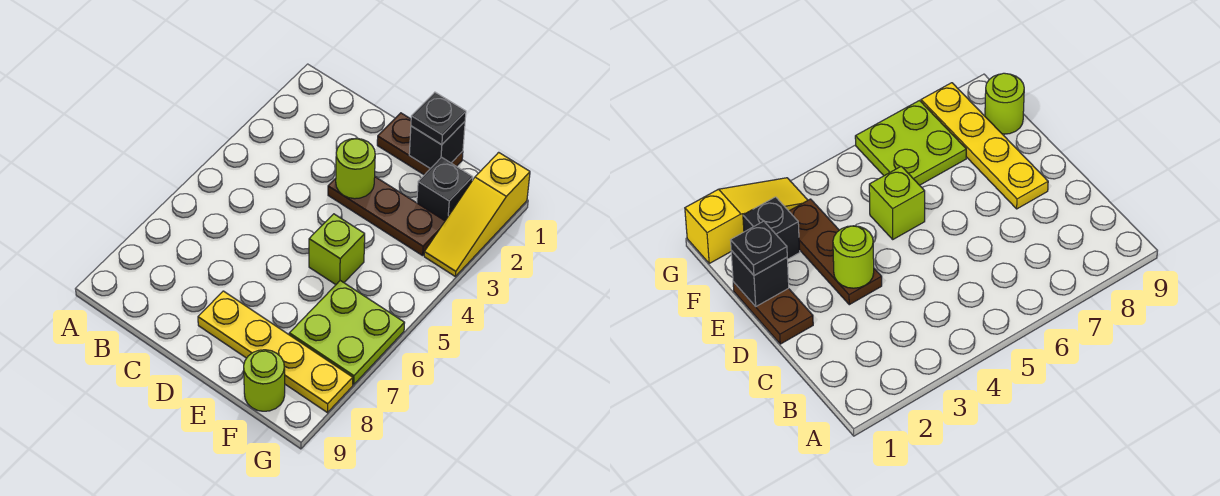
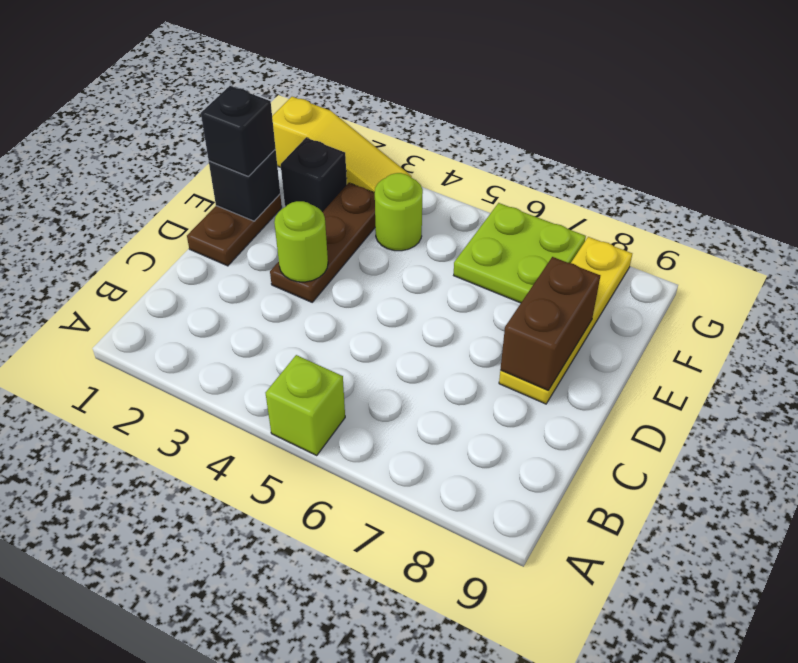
none -> brown 1x2 brick [500,257,600,390]
black 1x1 plate [411,92,466,145] -> black 1x1 brick [201,86,276,176]
lime 1x1 brick [309,214,365,285] -> lime 1x1 brick moved to [266,355,345,455]
lime 1x1 round brick [244,350,285,411] -> lime 1x1 round brick moved to [375,173,423,251]

